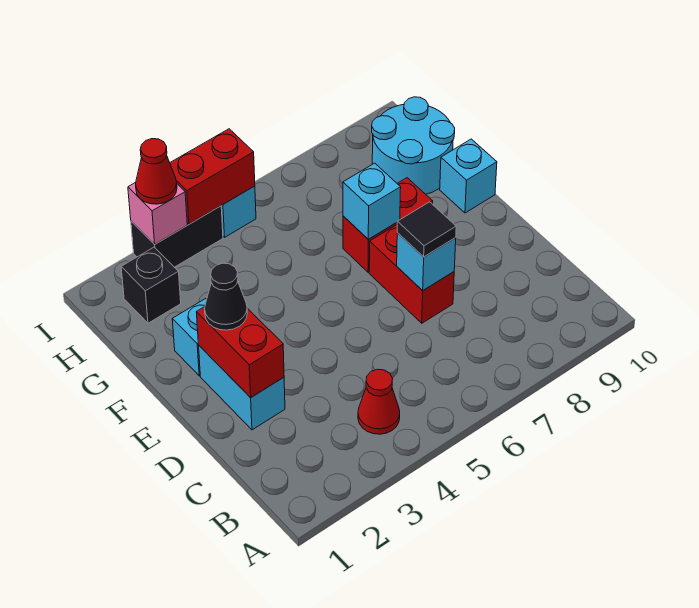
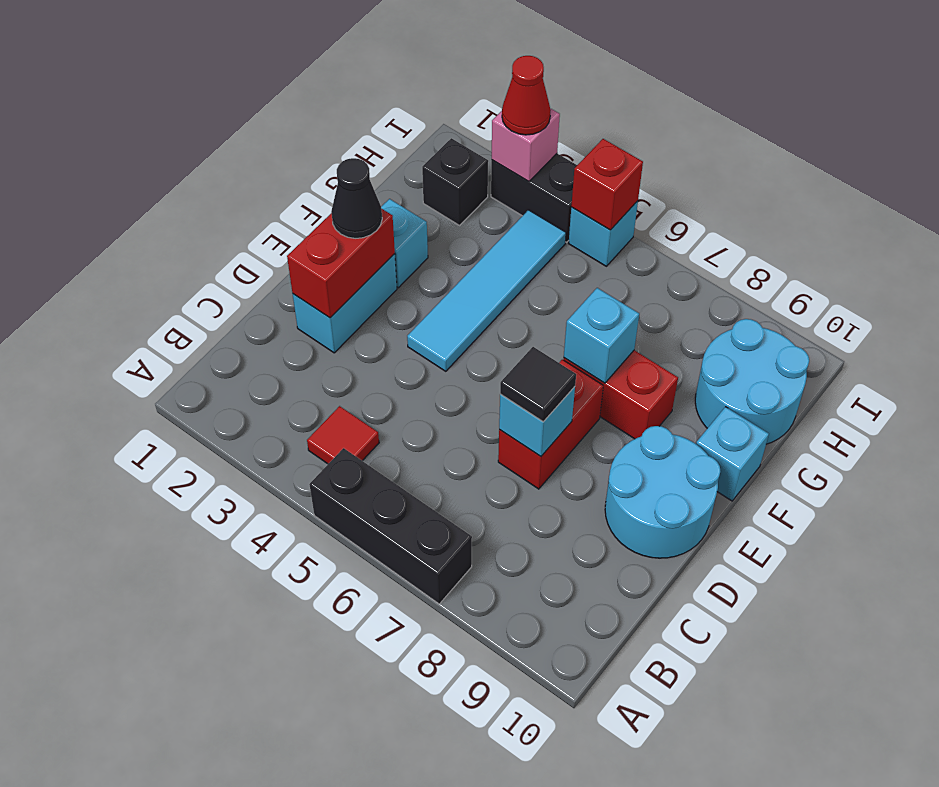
none -> black 1x3 brick [309,448,472,604]
red 1x1 cone [358,369,400,434] -> red 1x1 tile [307,406,379,464]
none -> cyan 2x2 round brick [605,426,720,558]
none -> cyan 1x4 tile [407,210,566,371]
red 1x2 brick [170,129,255,224] -> red 1x1 brick [571,139,643,230]

